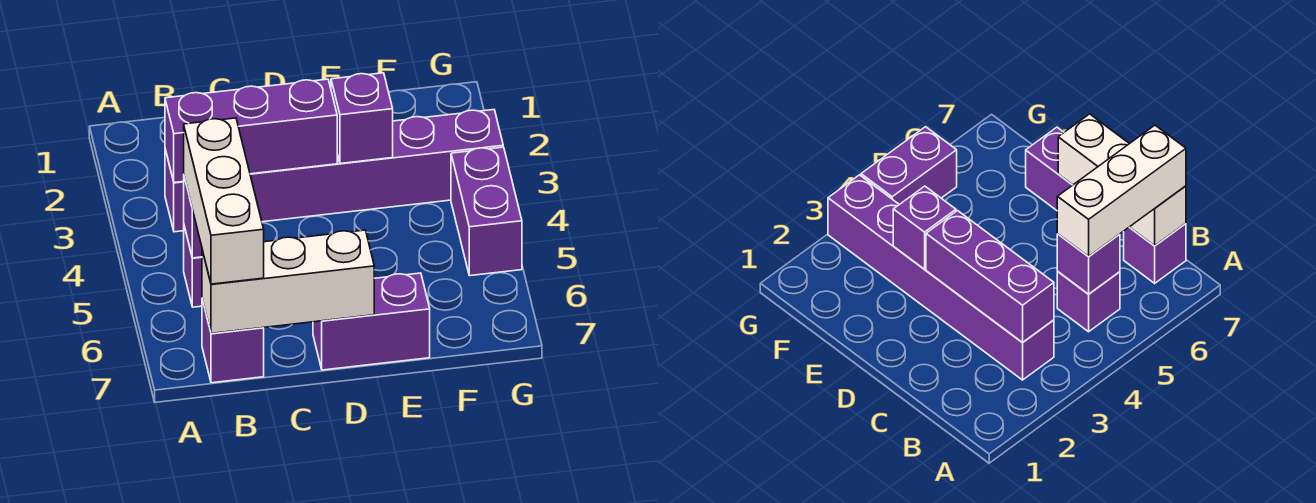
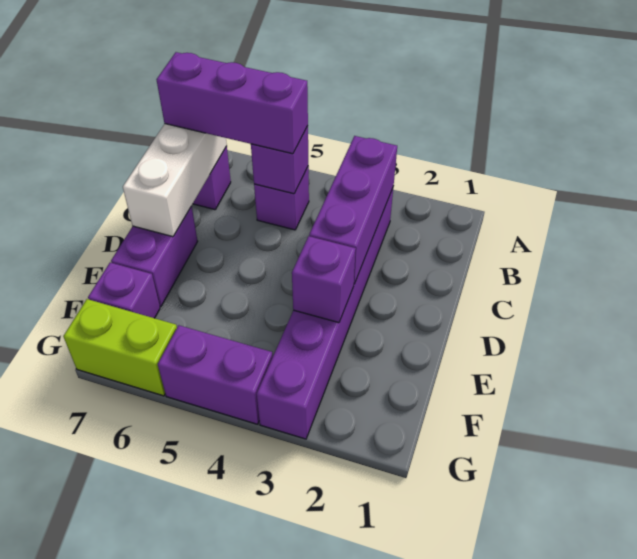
white 1x3 brick [184,118,264,284] -> purple 1x3 brick [156,52,308,154]
none -> purple 1x1 brick [88,262,160,318]
none -> lime 1x2 brick [63,299,177,396]

